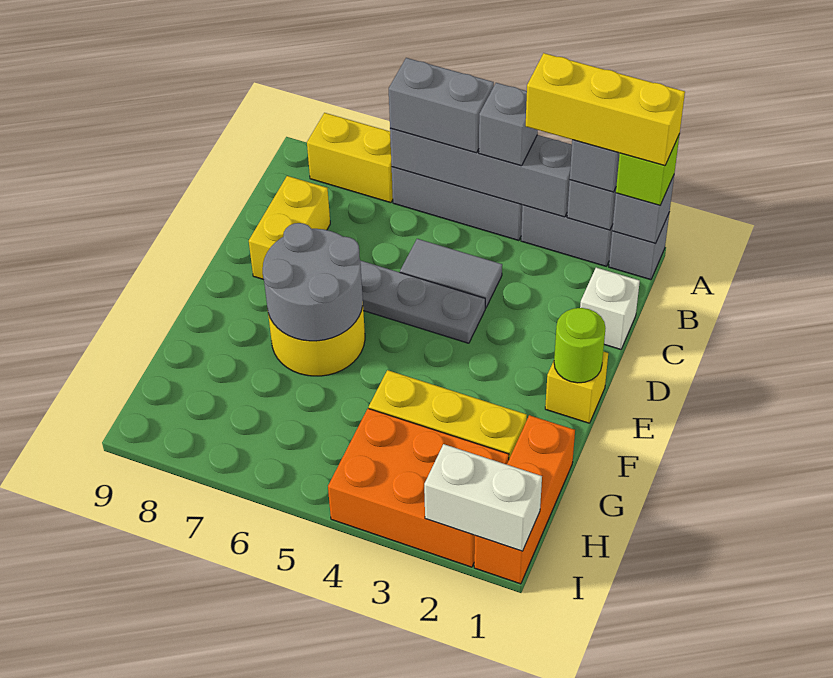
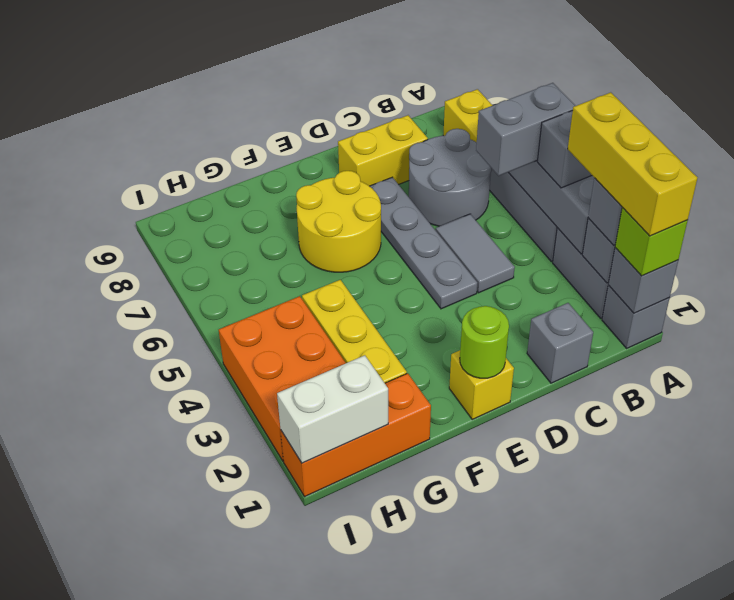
grey 1x2 brick [389,58,494,153] -> grey 1x2 brick turned to [476,83,575,176]
white 1x1 brick [580,268,640,349] -> grey 1x1 brick [527,303,593,383]
grey 2x2 round brick [263,223,363,341] -> grey 2x2 round brick moved to [409,129,492,226]
white 1x2 brick [424,444,542,551] -> white 1x2 brick turned to [277,355,388,463]

